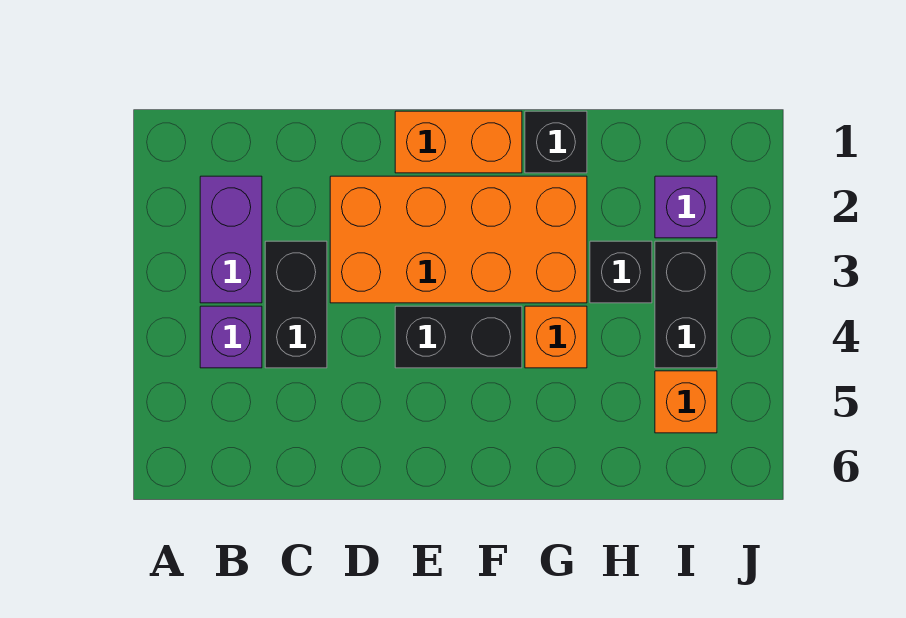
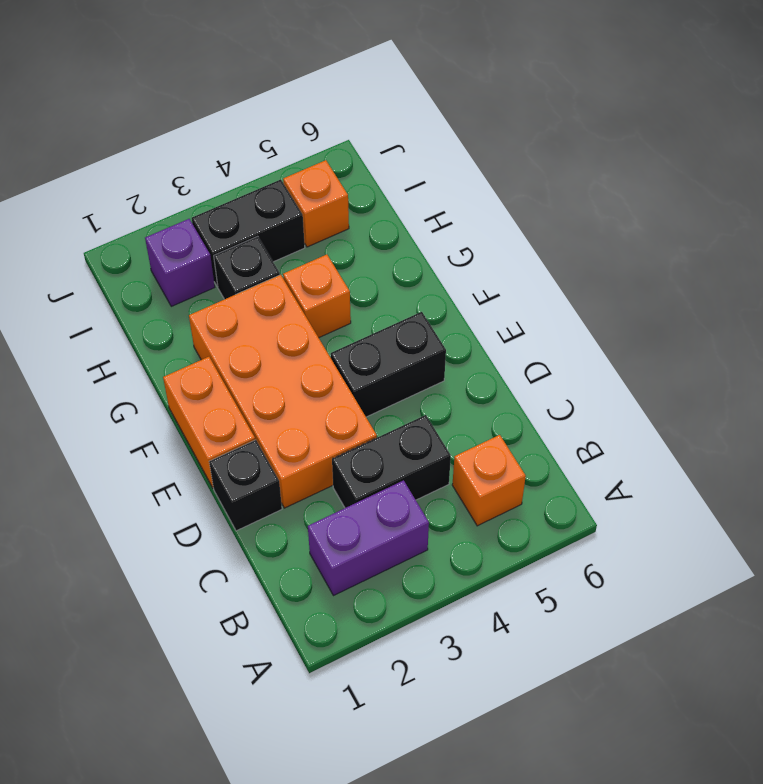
purple 1x1 brick [200,306,262,368] -> none
none -> orange 1x1 brick [452,435,526,526]
black 1x2 brick [395,306,522,368] -> black 1x2 brick turned to [331,312,446,417]
black 1x1 brick [525,111,587,173] -> black 1x1 brick moved to [209,440,282,531]

